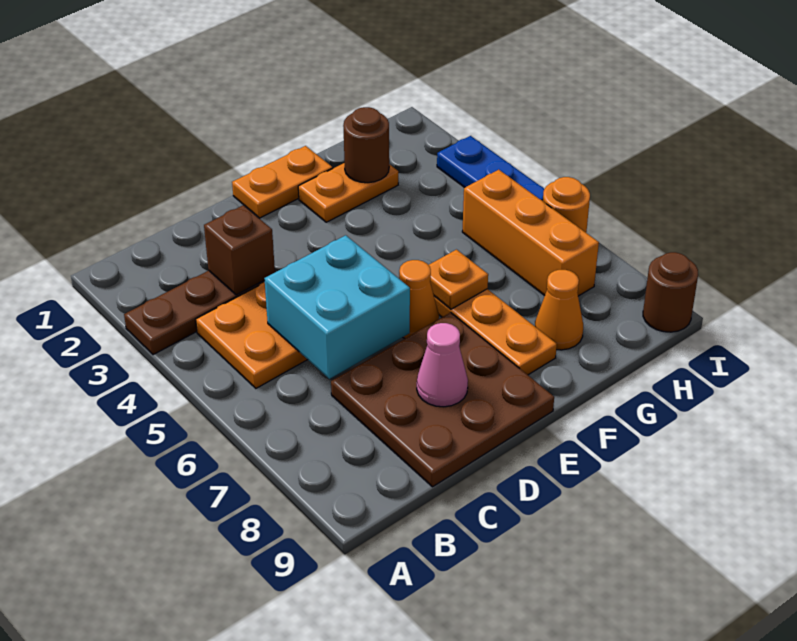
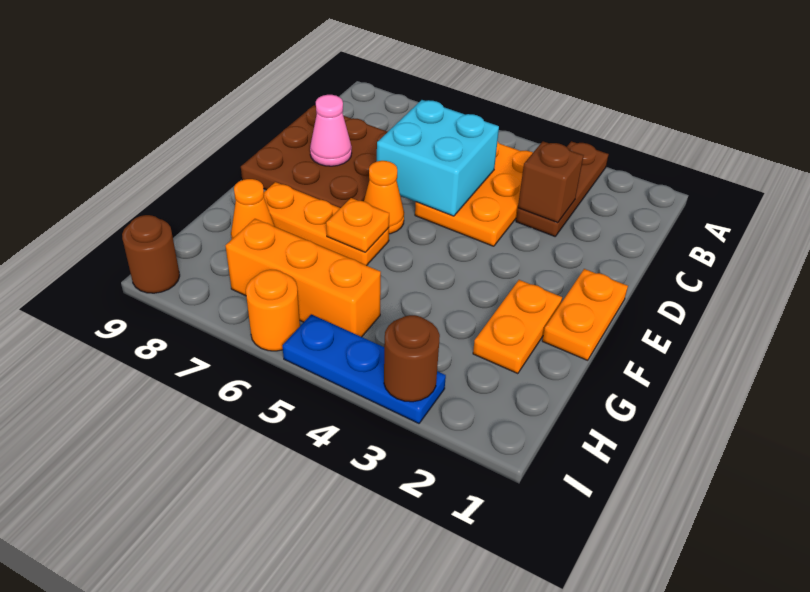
brown 1x1 round brick [343,107,389,183] -> brown 1x1 round brick moved to [384,315,440,402]

